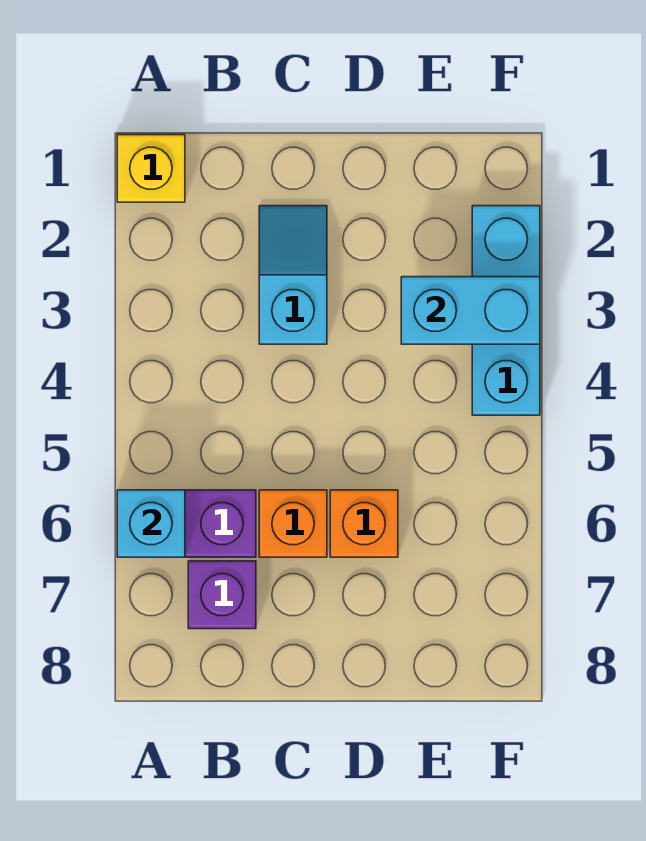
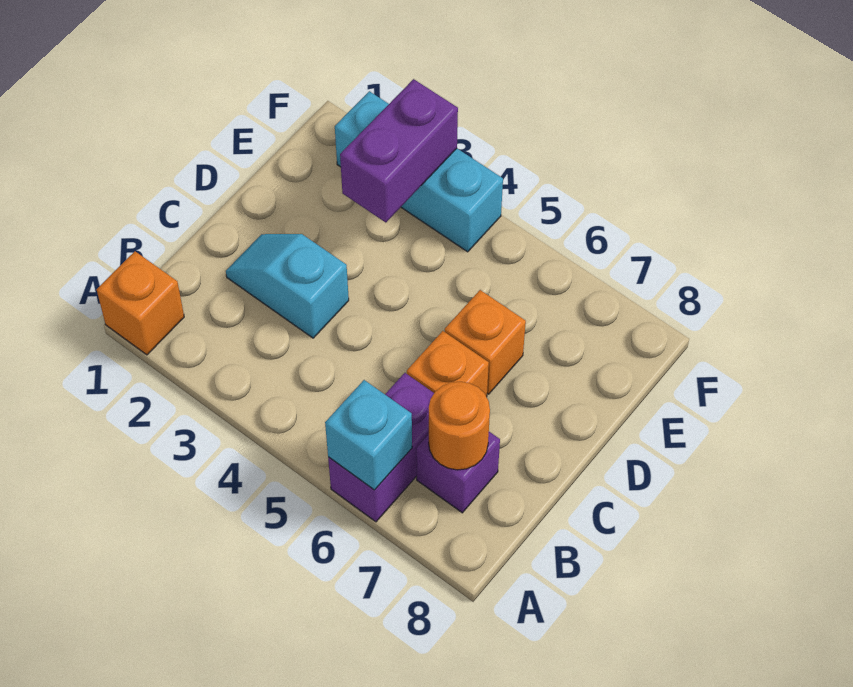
yellow 1x1 brick [117,135,185,202] -> orange 1x1 brick [97,251,184,355]
none -> orange 1x1 round brick [429,382,490,470]
cyan 1x2 brick [401,277,540,344] -> purple 1x2 brick [340,79,458,223]

